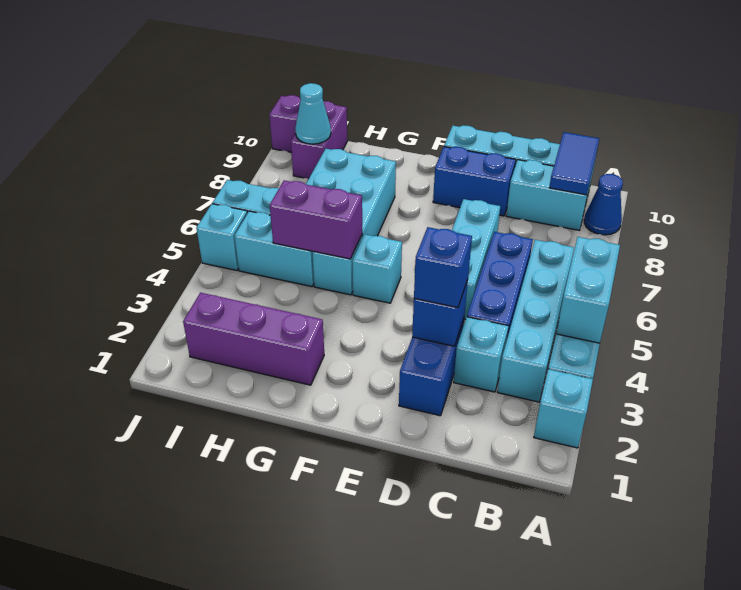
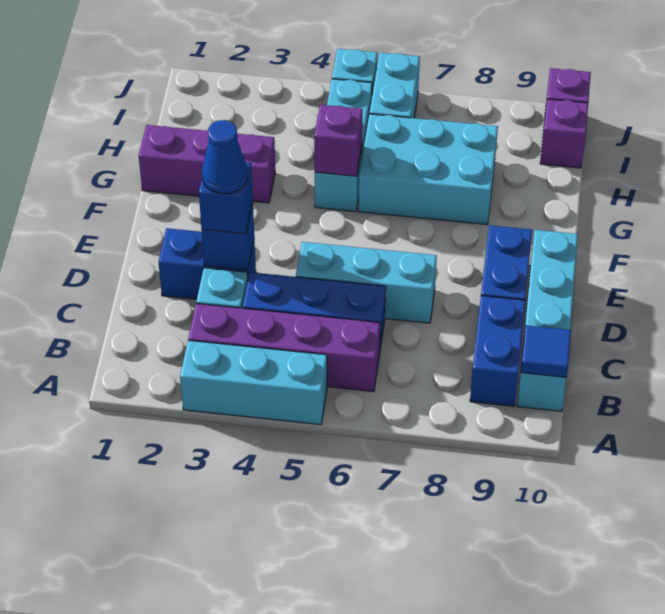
cyan 1x1 brick [534,369,593,448] -> none
cyan 1x2 brick [556,237,620,343] -> none
blue 1x1 cone [584,174,623,235] -> blue 1x1 cone moved to [202,120,248,194]
cyan 1x4 brick [497,240,574,402] -> purple 1x4 brick [188,304,380,392]
cyan 1x2 brick [506,160,590,230] -> blue 1x2 brick [470,296,525,406]
blue 1x2 tile [549,132,599,195] -> blue 1x1 tile [521,325,571,377]
cyan 1x1 brick [352,234,402,303] -> none
purple 1x3 brick [183,293,324,385] -> purple 1x3 brick turned to [139,125,275,203]
purple 1x2 brick [270,180,362,259] -> purple 1x1 brick [314,105,363,176]
purple 1x2 brick [291,101,347,179] -> purple 1x1 brick [540,99,588,168]
cyan 1x1 cone [295,83,331,144] -> none

